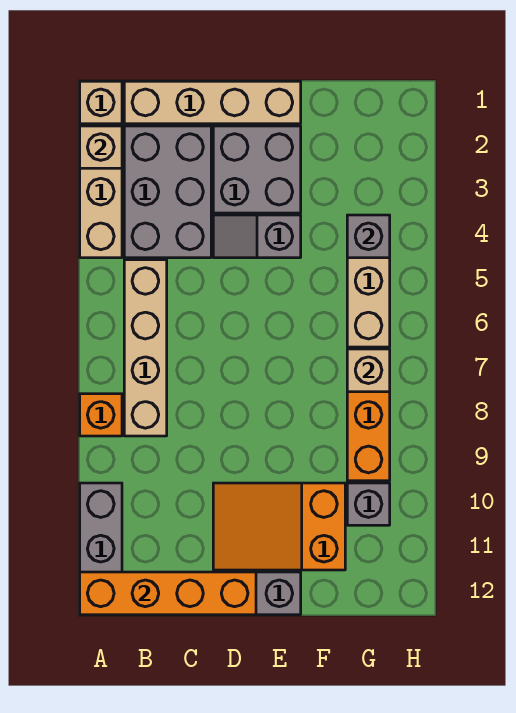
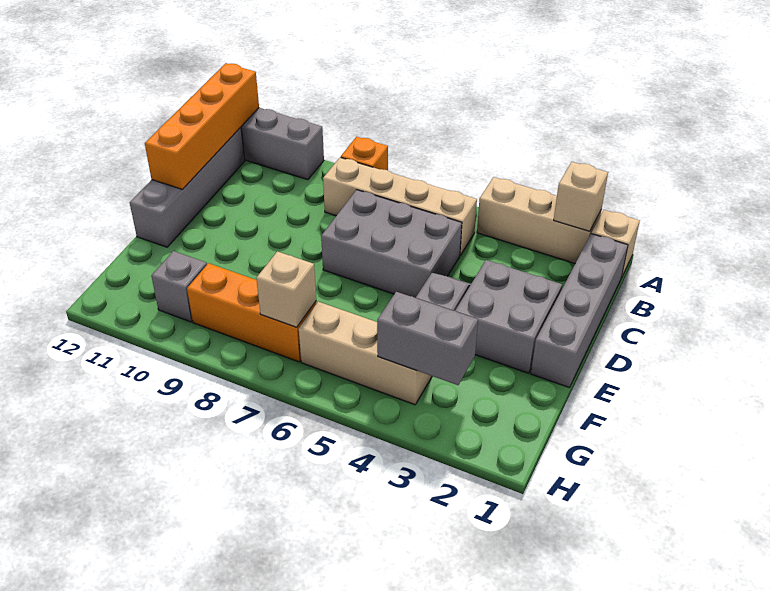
tan 1x4 brick [124,81,301,124] -> grey 1x4 brick [531,234,628,388]
grey 2x3 brick [124,126,211,258] -> grey 2x3 brick moved to [321,190,462,298]
orange 2x3 slope [213,483,345,570] -> none
grey 1x1 brick [347,215,390,258] -> grey 1x2 brick [377,292,478,385]

